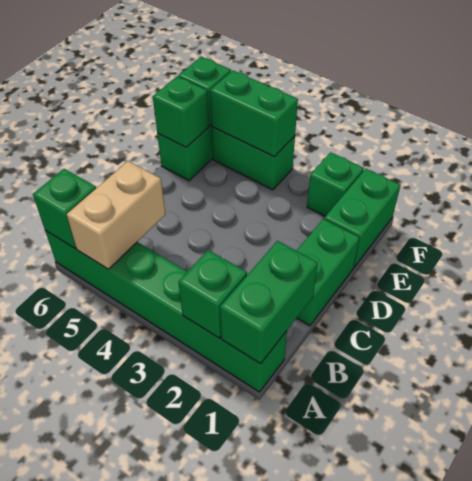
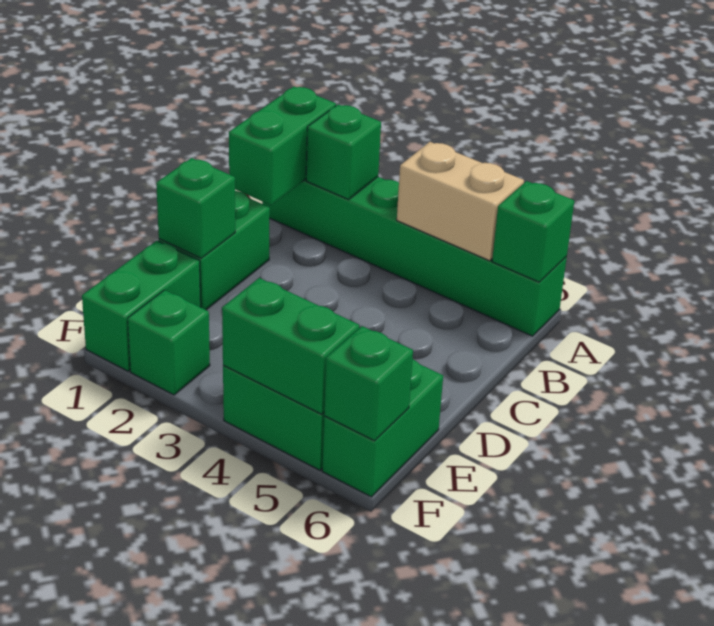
tan 1x2 brick [66,161,166,269] -> tan 1x2 brick turned to [397,142,524,261]
green 1x1 brick [153,76,209,147] -> green 1x1 brick moved to [156,158,235,258]

